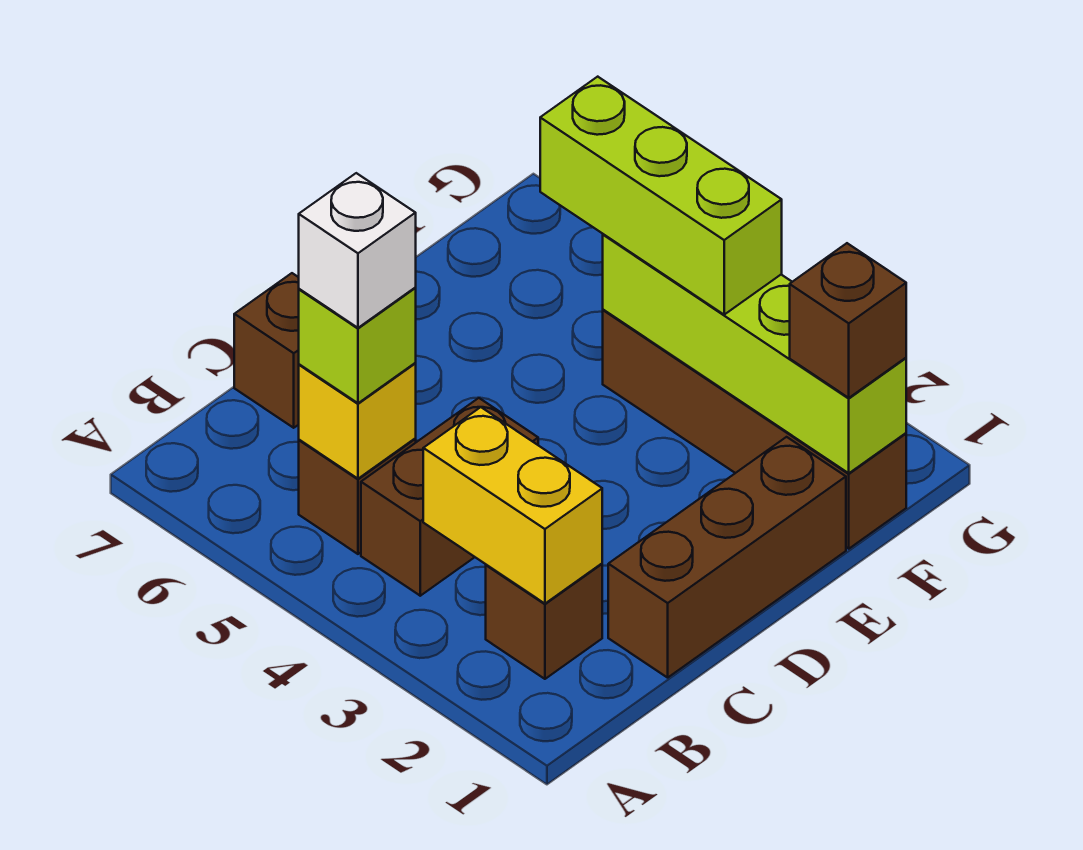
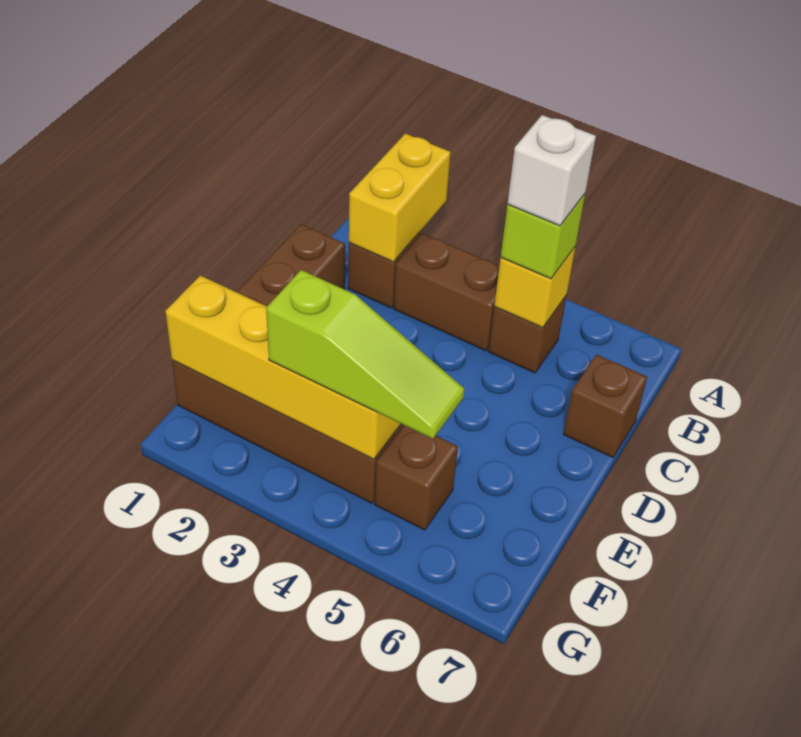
yellow 1x2 brick [423,407,602,604] -> yellow 1x2 brick turned to [349,134,451,262]
brown 1x2 brick [361,398,538,596] -> brown 1x2 brick turned to [394,233,499,351]
lime 1x4 brick [603,234,906,473] -> yellow 1x4 brick [165,276,401,459]
brown 1x1 brick [790,243,906,398] -> brown 1x1 brick moved to [375,425,458,530]
lime 1x3 brick [540,77,782,315] -> lime 1x3 slope [266,270,464,439]

